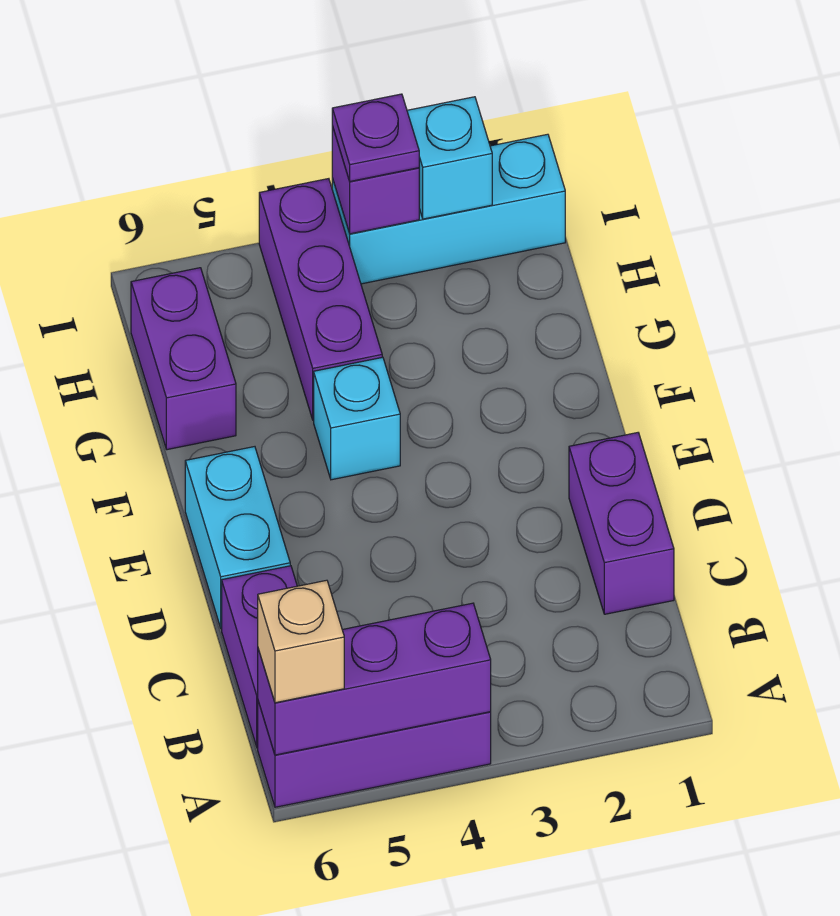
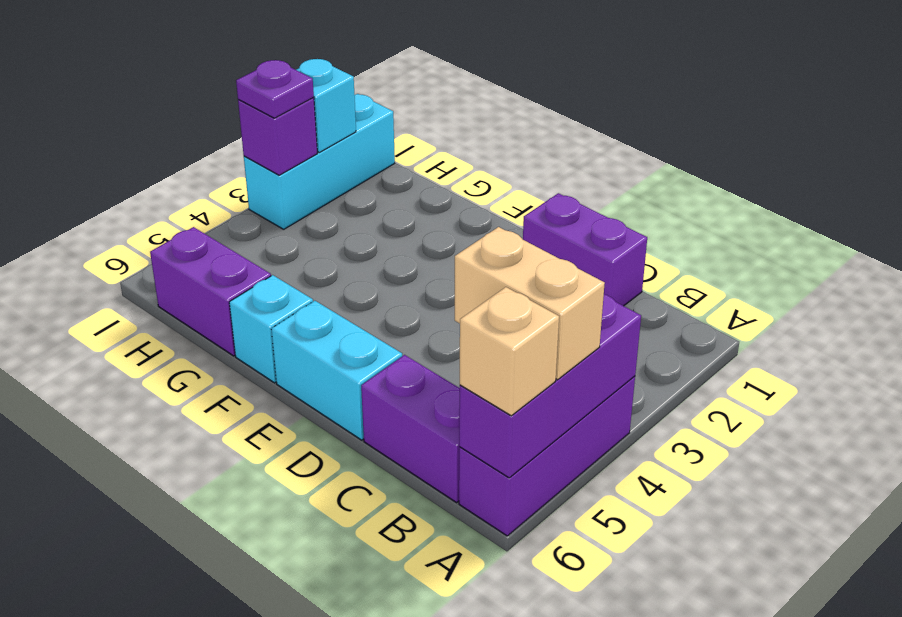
none -> tan 1x2 brick [455,227,605,380]
cyan 1x1 brick [314,357,400,480] -> cyan 1x1 brick moved to [229,275,313,383]
purple 1x3 brick [259,179,382,420] -> none

